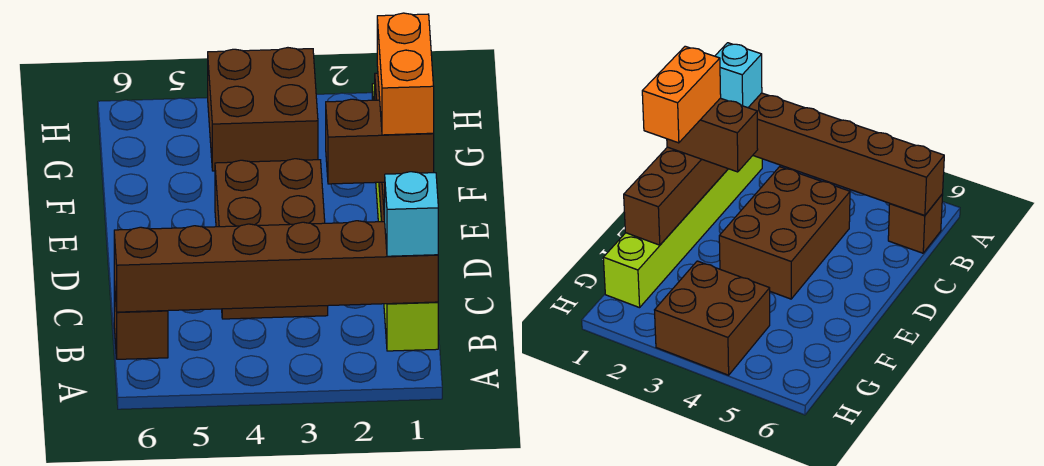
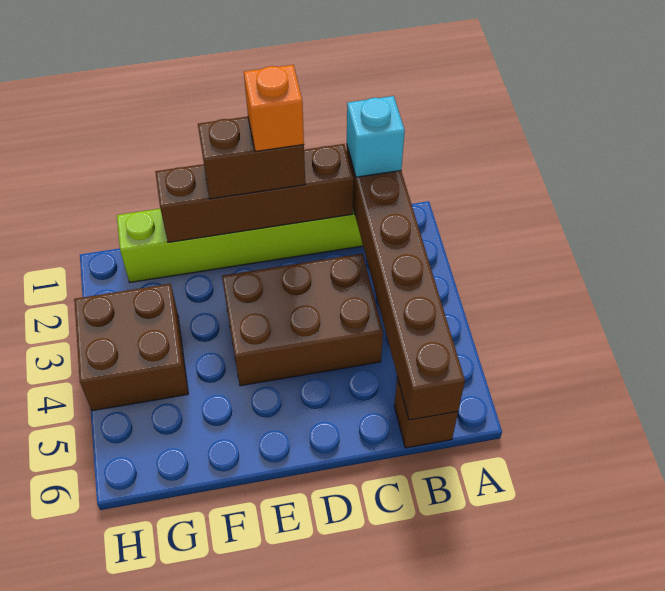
brown 1x2 brick [326,99,434,184] -> brown 1x2 brick turned to [198,117,305,199]
orange 1x2 brick [377,13,434,135] -> orange 1x1 brick [244,65,304,152]

